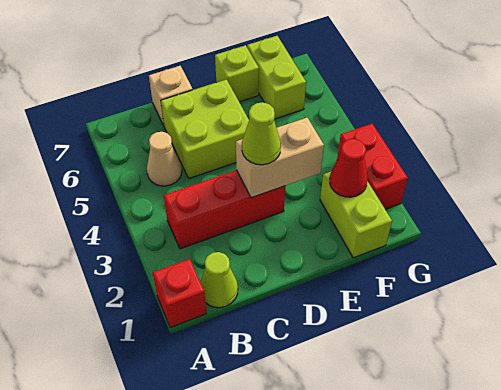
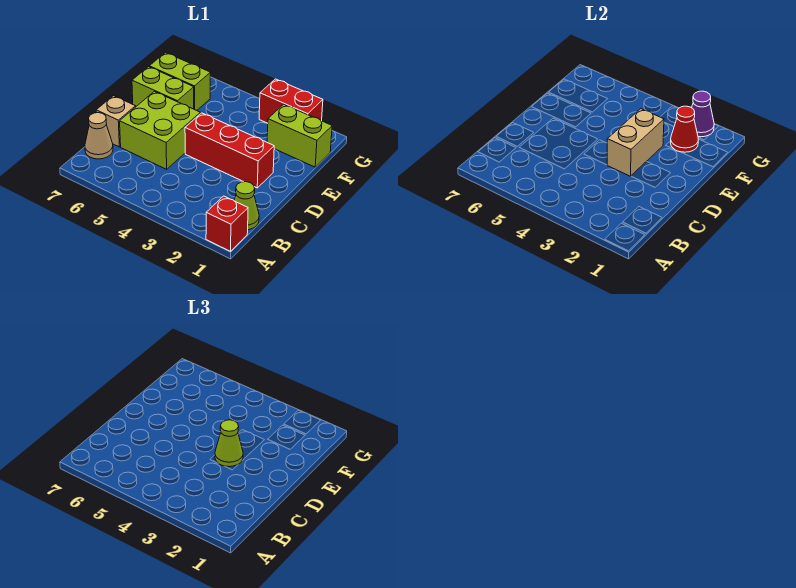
red 1x3 brick [164,170,285,249] -> red 1x3 brick turned to [185,113,274,188]
tan 1x1 cone [147,132,182,186] -> tan 1x1 cone moved to [85,113,113,159]
lime 1x1 brick [215,45,259,102] -> lime 1x2 brick [132,67,194,109]
none -> purple 1x1 cone [692,91,714,137]

